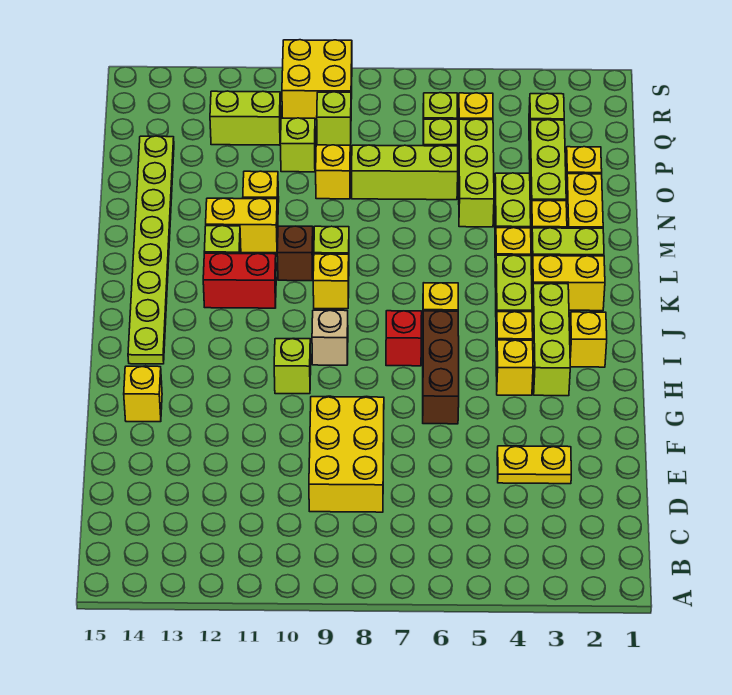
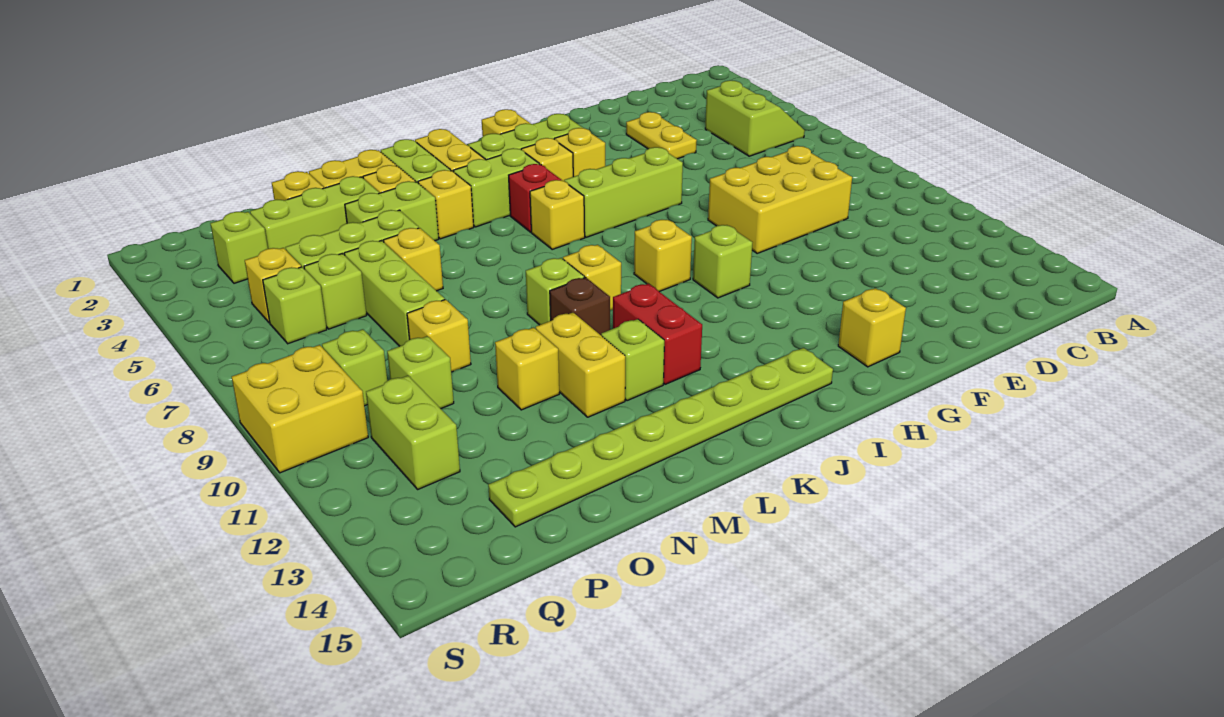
none -> lime 2x2 slope [705,80,805,156]
brown 1x3 brick [423,311,459,424] -> lime 1x3 brick [564,147,683,237]
red 1x1 brick [386,311,422,366] -> red 1x1 brick moved to [509,164,561,232]
tan 1x1 brick [312,310,348,365] -> yellow 1x1 brick [634,220,692,292]
none -> yellow 1x1 brick [384,228,443,291]

